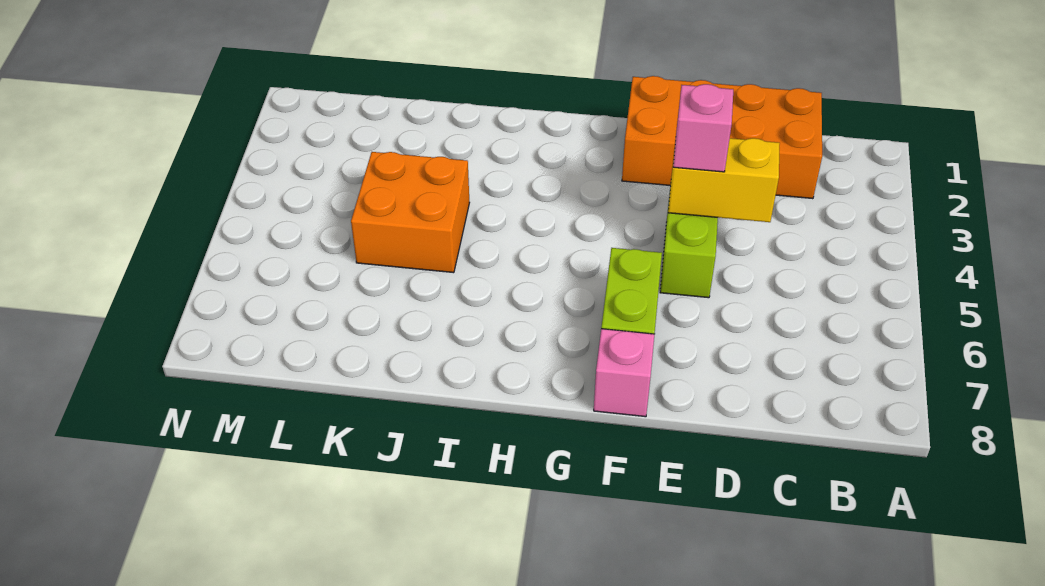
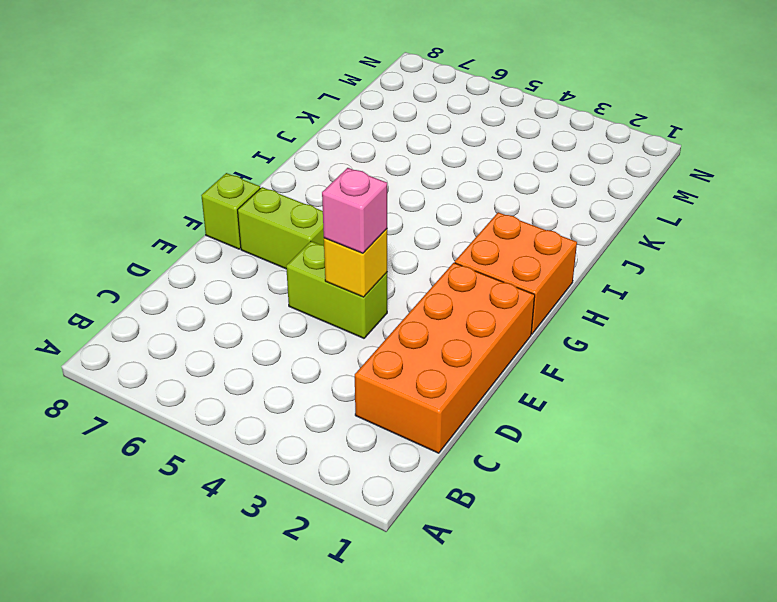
yellow 1x2 brick [668,138,780,222] -> yellow 1x1 brick [324,229,387,297]
pink 1x1 brick [594,329,654,417] -> lime 1x1 brick [201,173,260,249]
orange 2x2 brick [351,152,470,273] -> orange 2x2 brick moved to [455,212,577,334]

